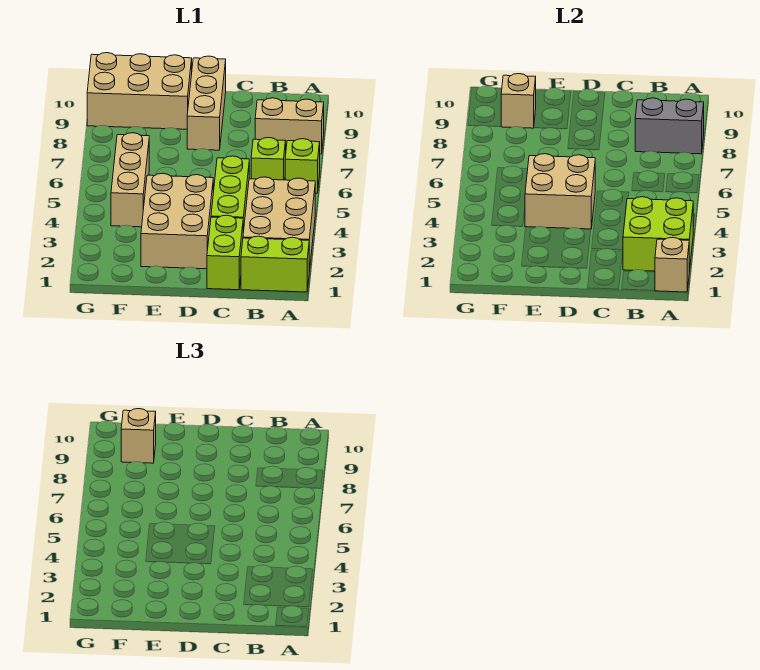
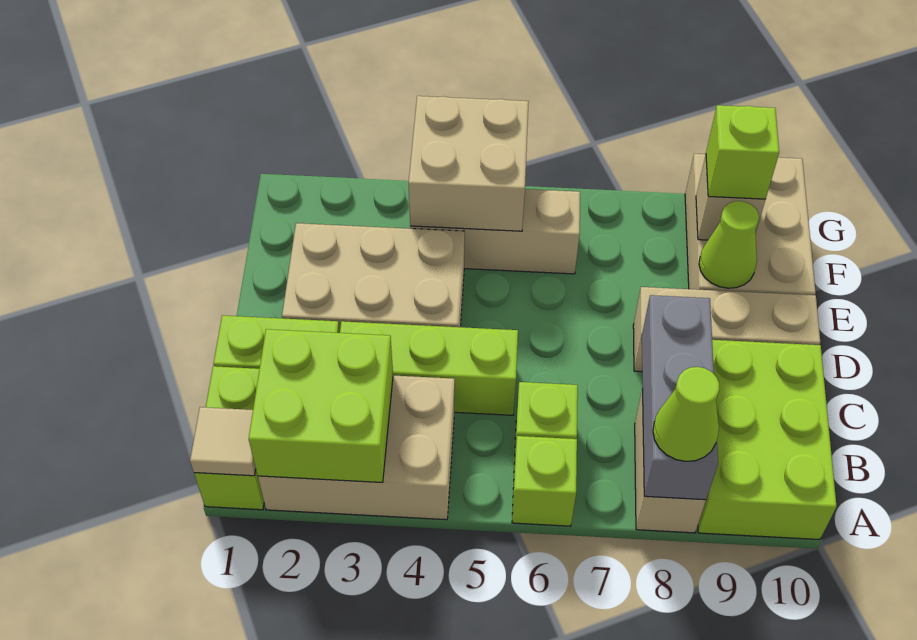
tan 1x1 brick [655,237,689,292] -> tan 1x1 tile [190,407,256,476]
grey 1x2 brick [635,98,704,154] -> grey 1x3 brick [642,295,718,500]
none -> lime 1x1 cone [653,367,719,461]
none -> lime 2x3 brick [698,340,837,540]
tan 2x2 brick [525,154,595,229] -> tan 2x2 brick moved to [409,96,529,231]
none -> lime 1x1 cone [699,201,759,288]
tan 1x1 brick [121,409,156,463] -> lime 1x1 brick [706,105,779,199]

